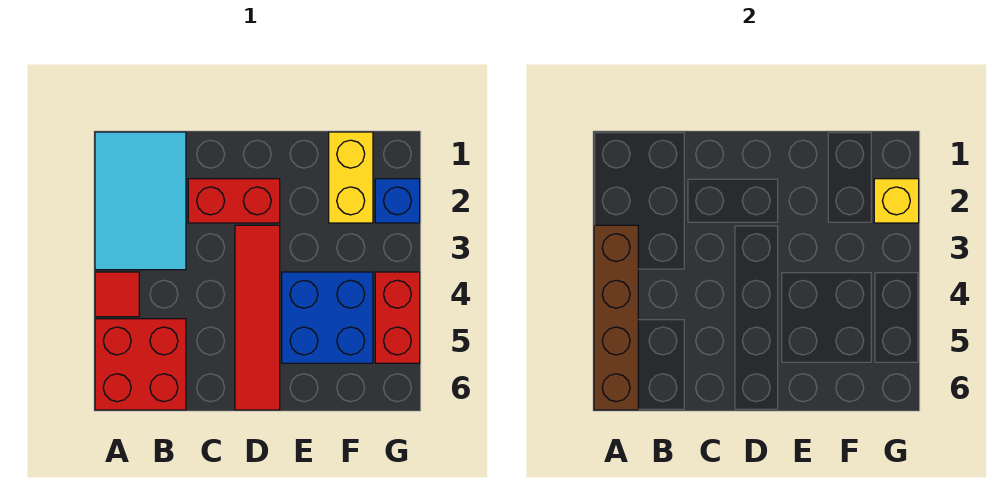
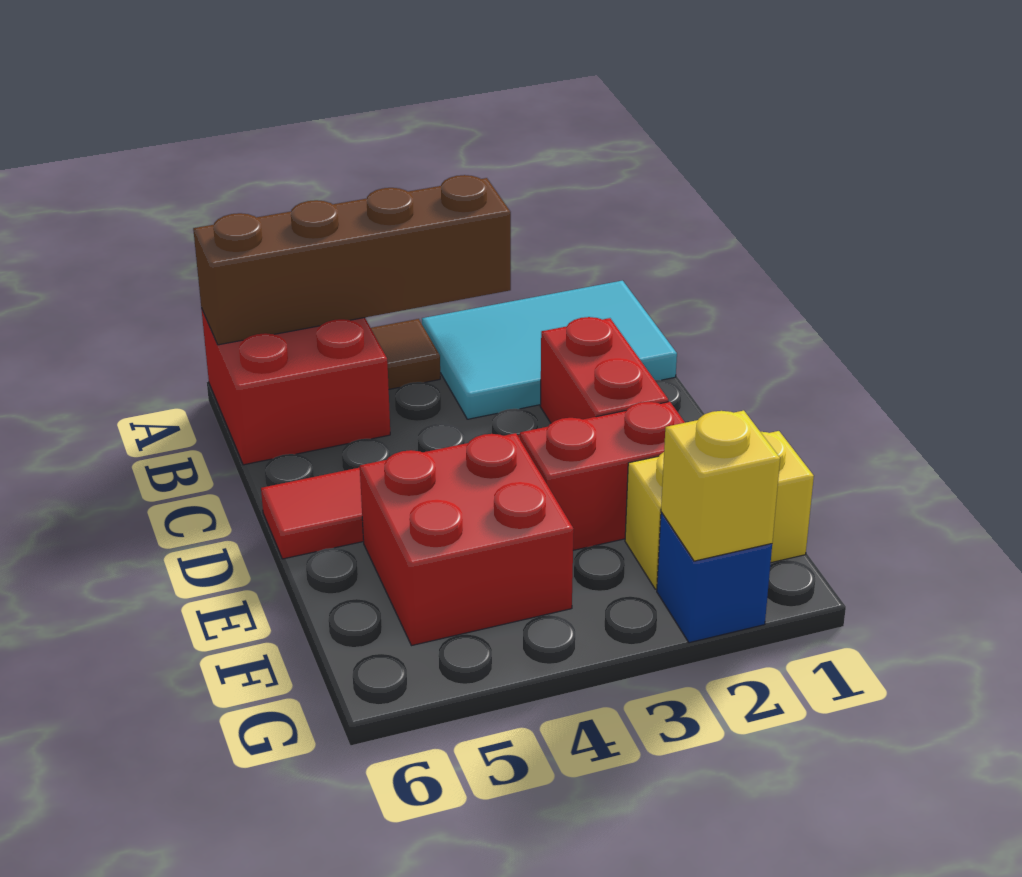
red 1x1 tile [95,272,139,317] -> brown 1x1 tile [371,319,440,389]
blue 2x2 brick [282,272,373,363] -> red 2x2 brick [360,433,574,646]
red 1x2 brick [375,272,420,363] -> red 1x2 brick moved to [520,402,685,550]

